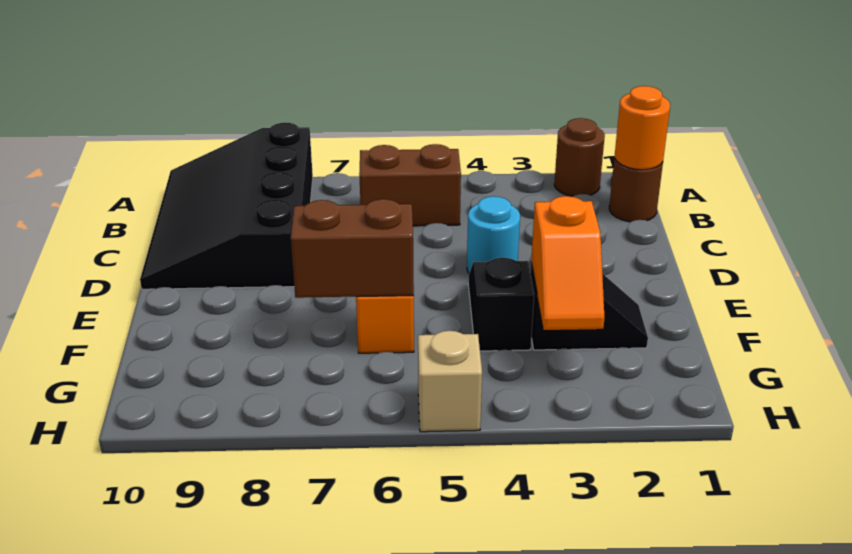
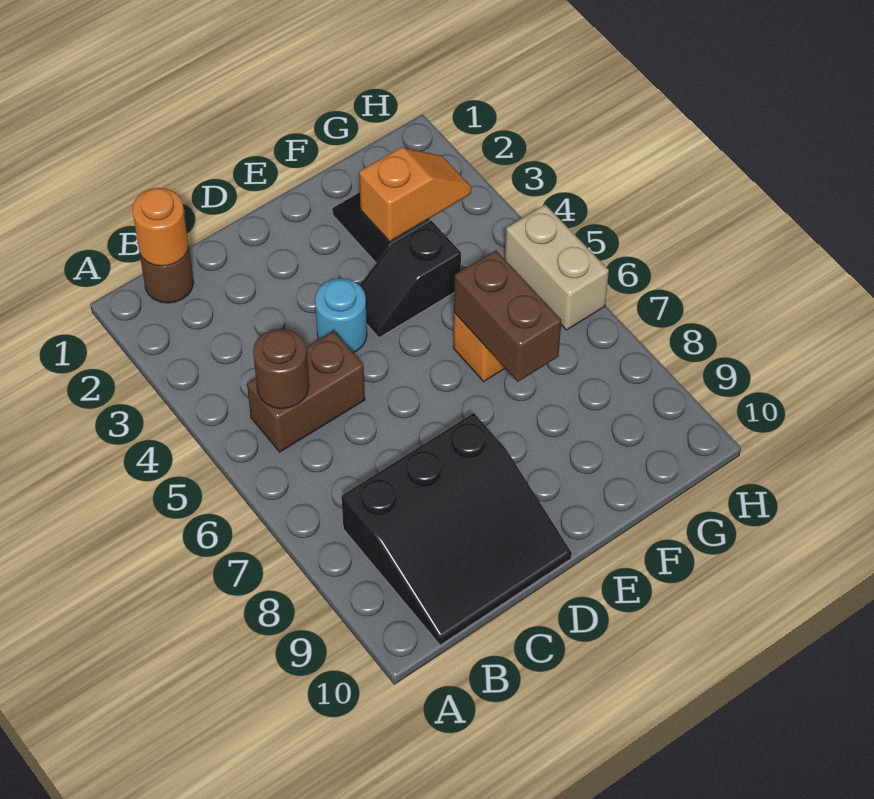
brown 1x1 round brick [554,118,605,197] -> brown 1x1 round brick moved to [253,329,309,409]
black 3x4 slope [140,123,313,289] -> black 3x3 slope [342,413,572,645]
brown 1x2 brick [359,144,461,226] -> brown 1x2 brick turned to [247,331,365,452]
tan 1x1 brick [418,331,482,432] -> tan 1x2 brick [505,204,609,330]

